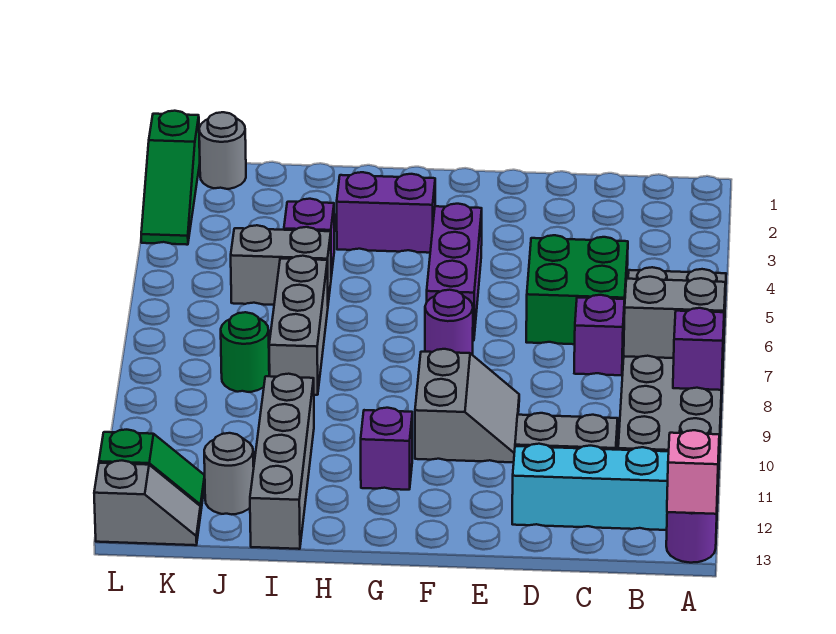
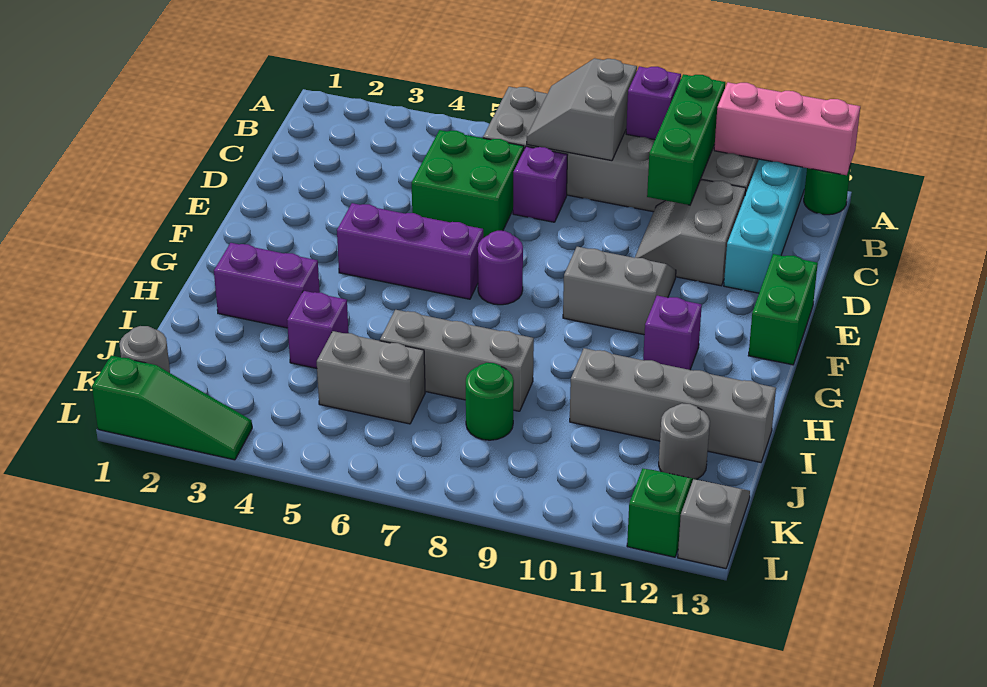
none -> green 1x3 brick [647,74,725,205]
purple 1x1 round brick [666,512,717,563] -> green 1x1 round brick [804,164,851,215]
pink 1x1 brick [667,430,719,514] -> pink 1x3 brick [714,82,860,175]
none -> green 1x2 brick [748,254,818,365]
purple 1x2 brick [337,172,435,253] -> purple 1x2 brick turned to [214,243,320,328]
grey 1x2 brick [231,225,331,305] -> grey 1x2 brick turned to [317,331,425,424]

